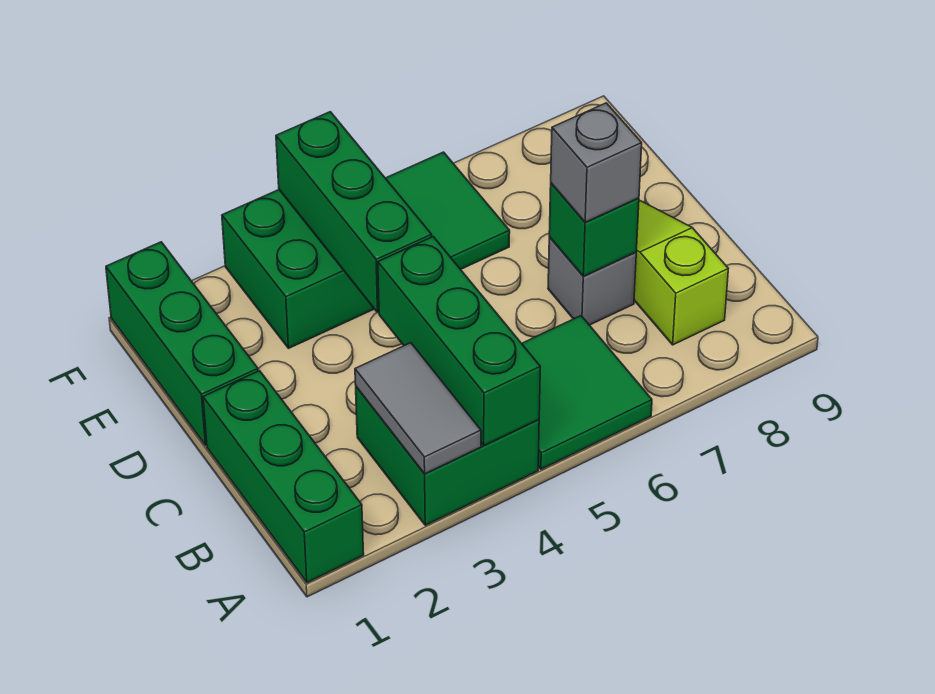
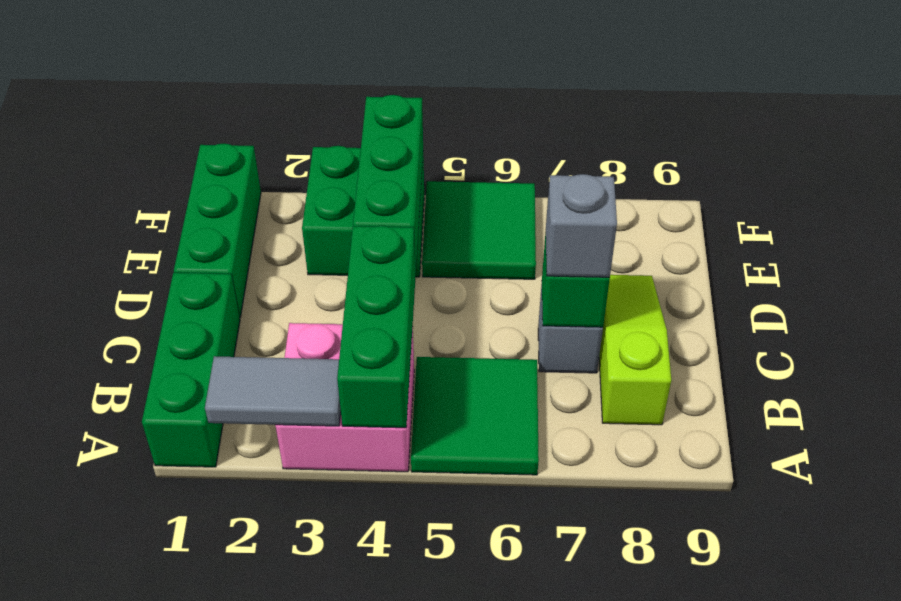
green 2x2 brick [356,387,539,525] -> pink 2x2 brick [275,323,414,472]
grey 1x2 tile [355,343,481,474] -> grey 1x2 tile turned to [205,356,341,426]

